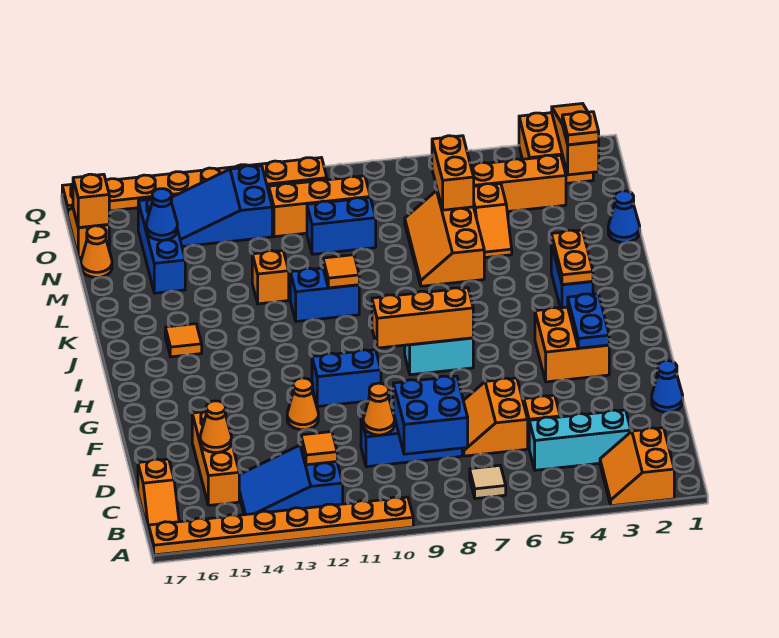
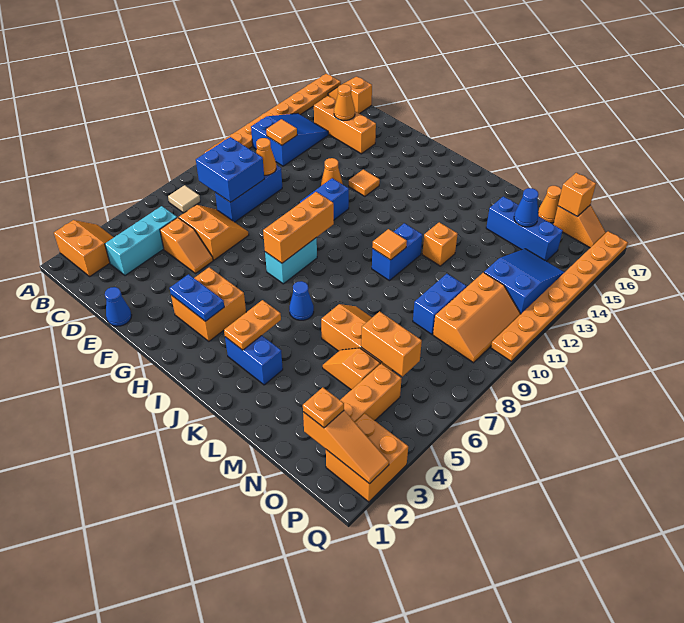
orange 1x2 plate [551,230,593,285] -> orange 1x2 plate turned to [224,300,281,350]
orange 1x1 tile [165,324,202,357] -> orange 1x1 tile moved to [349,169,380,196]
blue 1x1 cone [608,191,640,242] -> blue 1x1 cone moved to [289,281,314,320]

